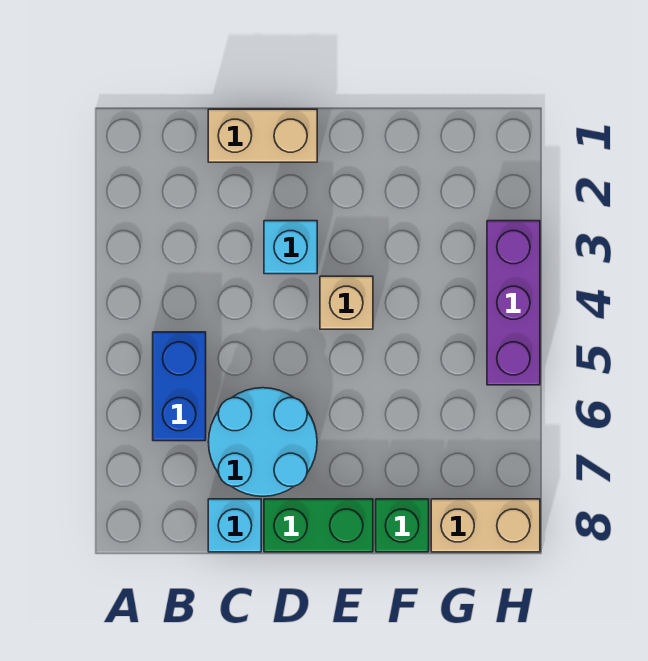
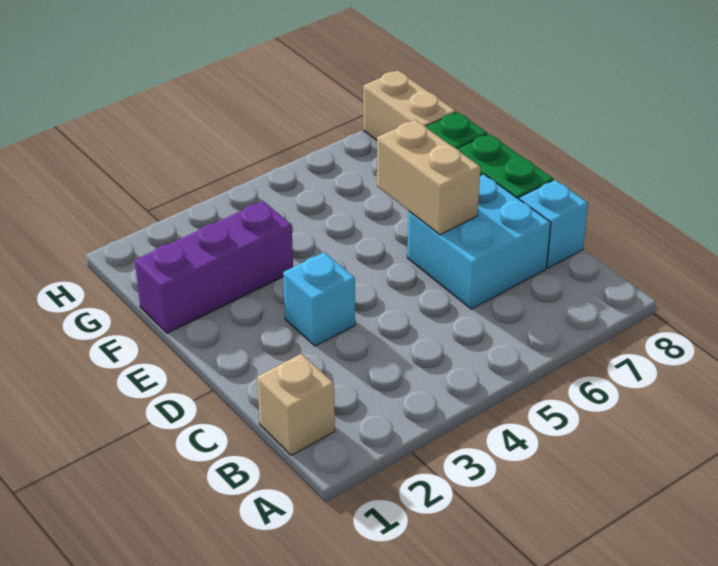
blue 1x2 brick [153,332,206,441] -> none
tan 1x2 brick [208,109,317,162] -> tan 1x2 brick moved to [377,120,480,235]
cyan 2x2 round brick [208,388,317,496] -> cyan 2x2 brick [407,175,551,309]
tan 1x1 brick [320,276,373,329] -> tan 1x1 brick moved to [257,354,335,455]
purple 1x3 brick [487,221,540,385] -> purple 1x3 brick moved to [135,201,293,333]

